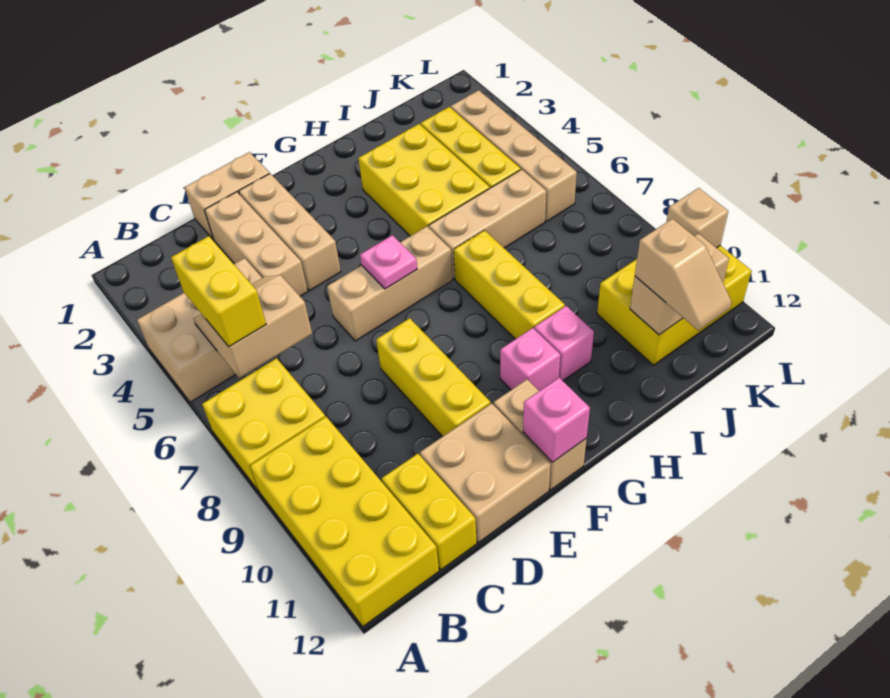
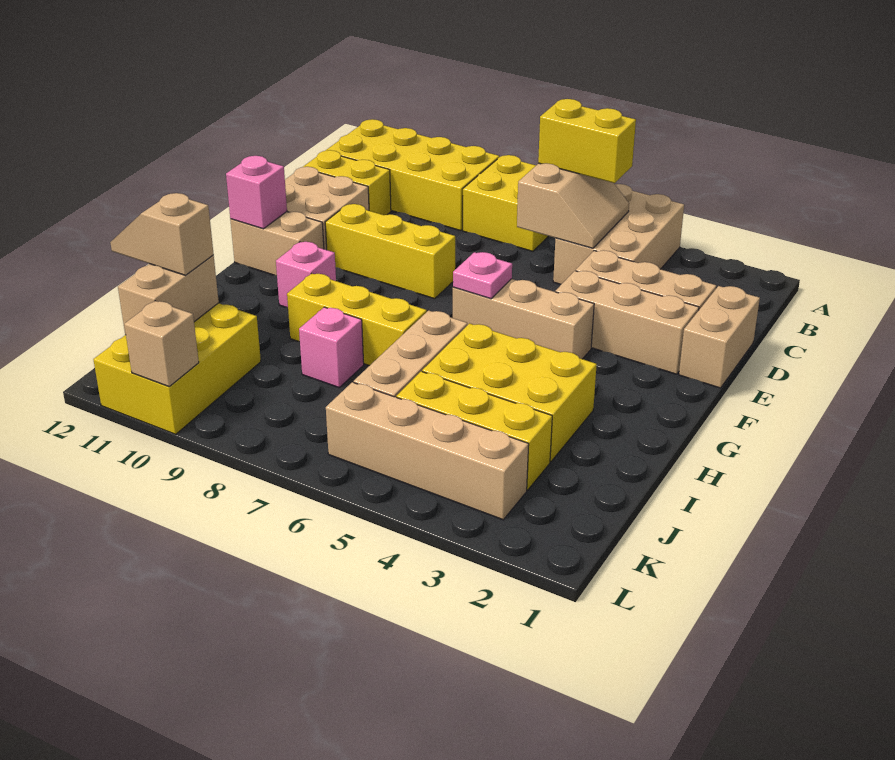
tan 1x3 brick [327,226,453,341] -> tan 1x3 brick turned to [453,279,594,359]
pink 1x1 brick [534,306,594,381] -> pink 1x1 brick moved to [299,307,364,387]

